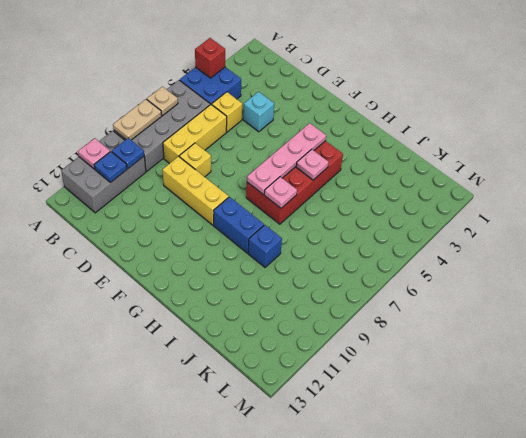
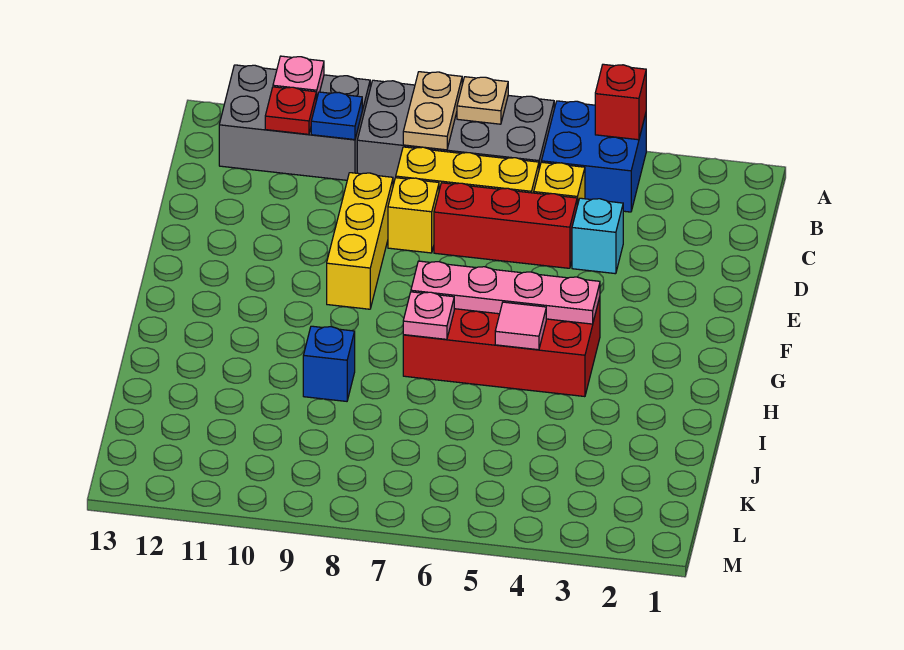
tan 1x2 plate [113,99,162,140] -> tan 1x2 plate turned to [403,72,462,150]
blue 1x1 plate [94,152,127,182] -> red 1x1 plate [265,87,316,134]
none -> red 1x3 brick [434,183,577,268]
blue 1x2 brick [214,197,264,253] -> none
pink 1x1 plate [296,149,329,180] -> pink 1x1 tile [495,302,546,350]

